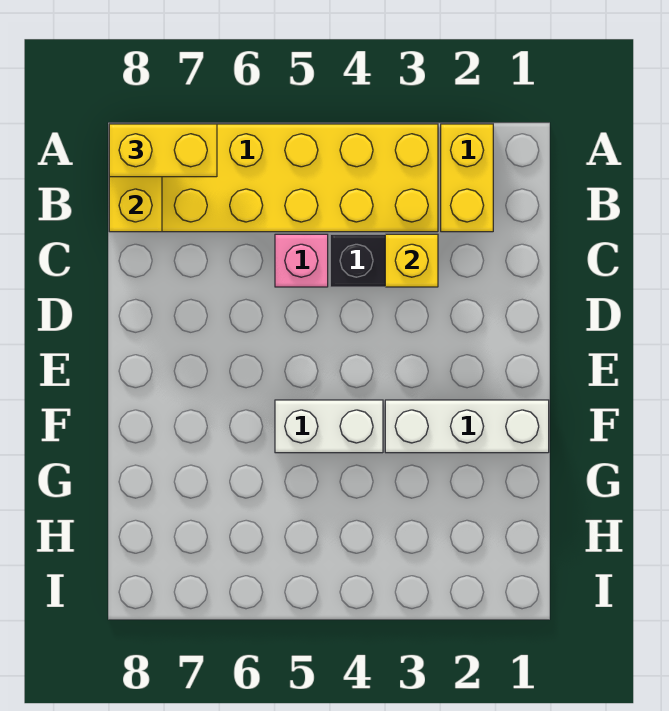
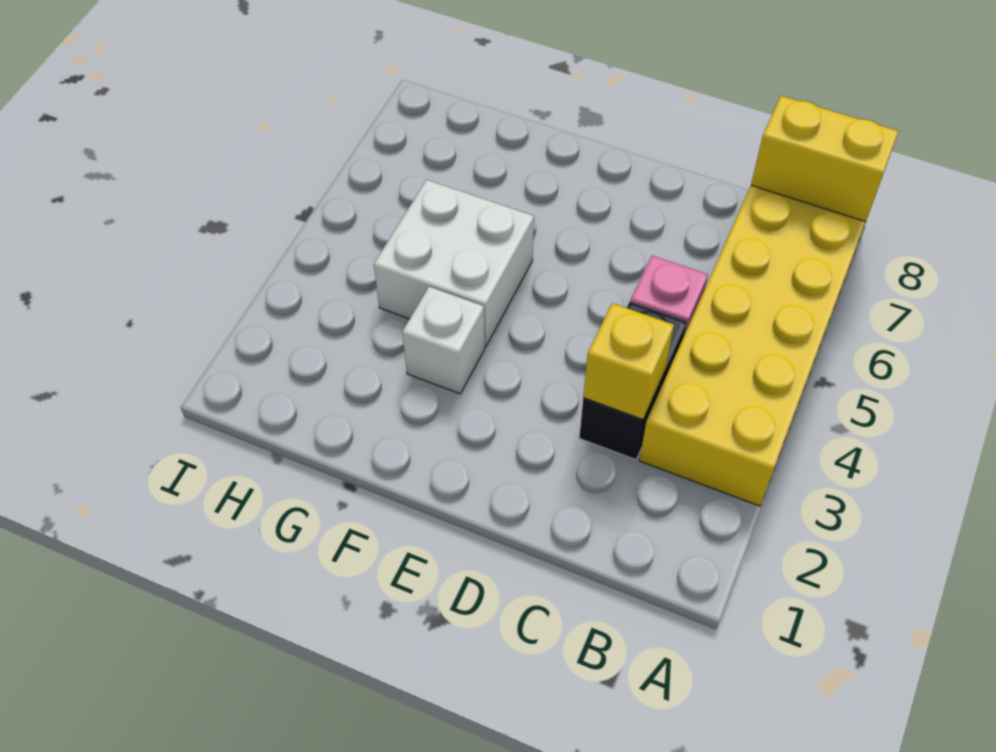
yellow 1x2 brick [441,124,493,232] -> none
yellow 1x2 brick [109,124,217,177] -> none
white 1x3 brick [385,400,549,453] -> white 1x1 brick [402,287,485,394]
white 1x2 brick [275,400,383,453] -> white 2x2 brick [374,180,534,347]

